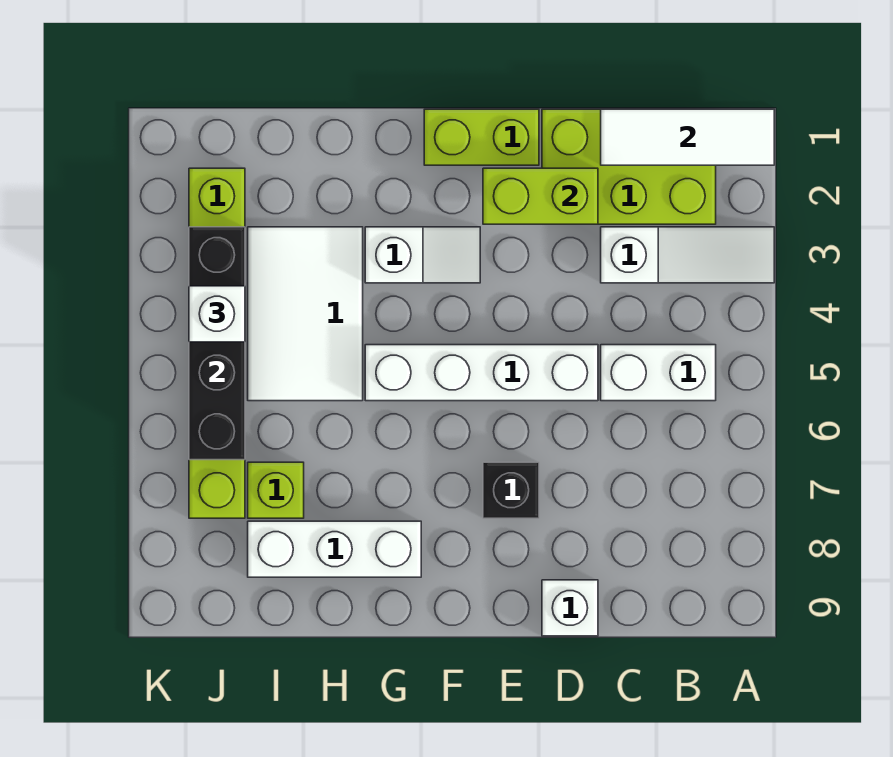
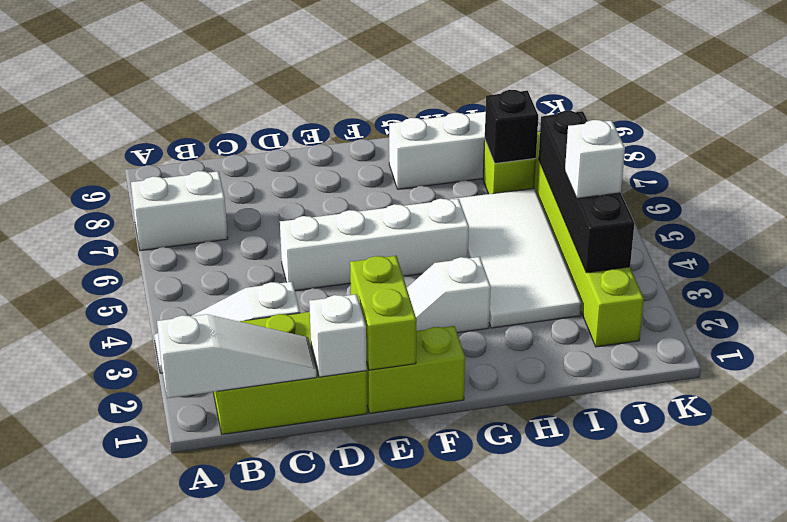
white 1x3 tile [601,109,774,165] -> white 1x3 slope [157,314,317,398]
white 1x2 brick [601,345,716,401] -> white 1x2 brick moved to [131,171,228,251]
lime 1x2 brick [483,168,598,224] -> lime 1x2 brick turned to [350,256,417,370]
white 1x1 brick [542,580,598,636] -> white 1x1 brick moved to [309,294,367,377]
black 1x1 brick [483,462,539,518] -> black 1x1 brick moved to [485,90,538,163]
white 2x3 tile [248,227,363,401] -> white 2x4 tile [451,188,582,328]

